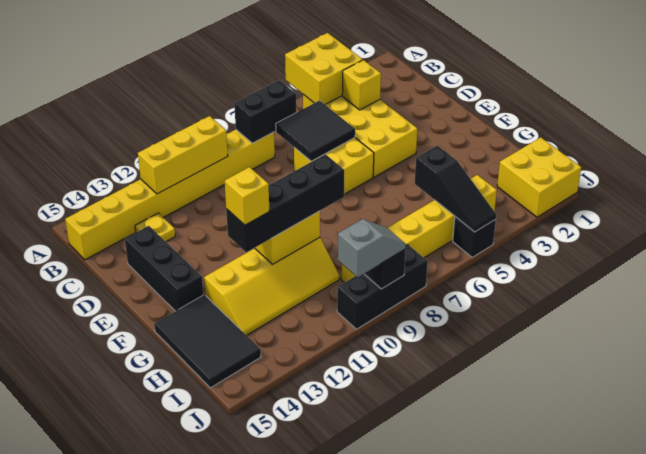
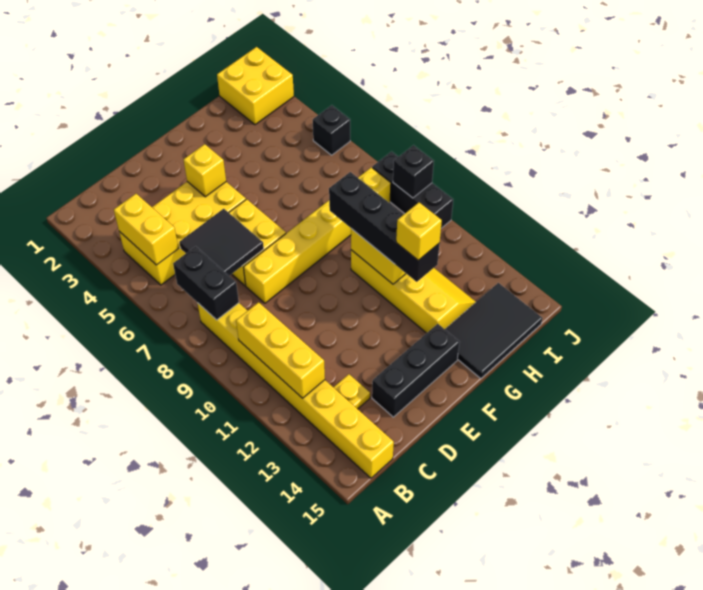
yellow 2x2 brick [285,33,363,104] -> yellow 1x2 brick [114,194,178,265]
yellow 1x1 brick [342,60,381,110] -> yellow 1x1 brick moved to [184,144,226,197]
black 1x3 slope [415,145,496,232] -> none
yellow 1x6 brick [341,175,497,283] -> yellow 1x6 brick turned to [243,167,391,303]
grey 1x2 slope [338,219,406,277] -> none

